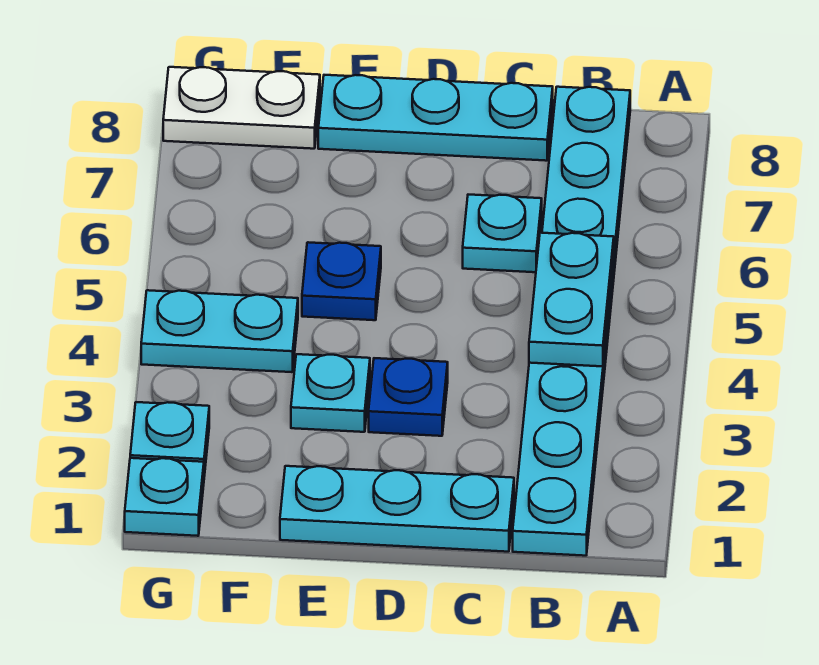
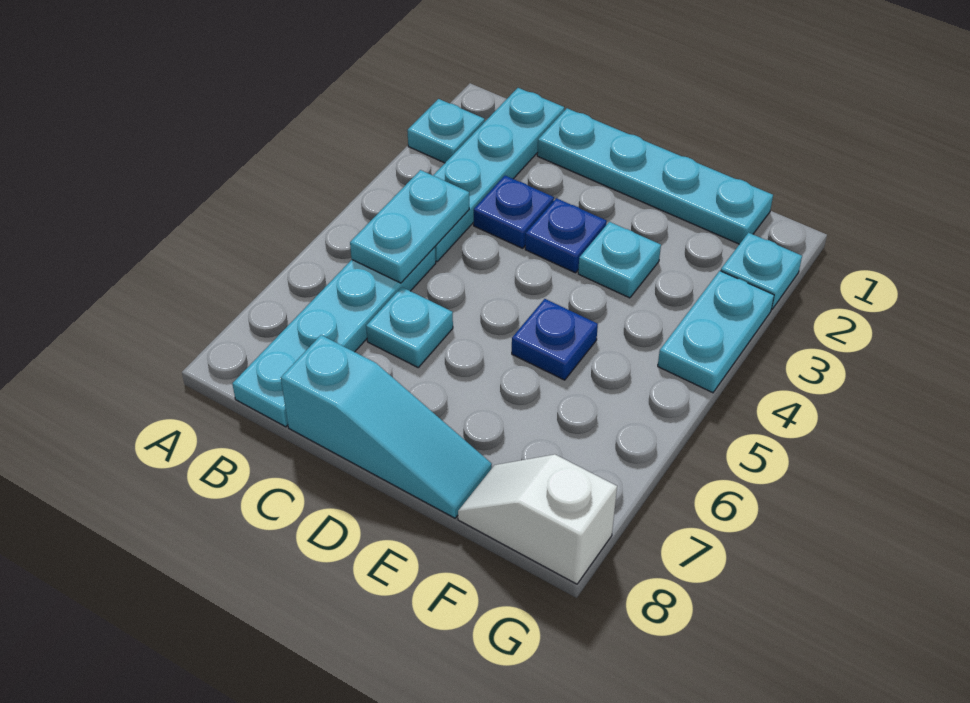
cyan 1x3 plate [280,466,514,552] -> cyan 1x4 plate [537,108,773,244]
none -> blue 1x1 plate [474,176,554,248]
cyan 1x3 plate [318,75,553,161] -> cyan 1x3 slope [281,335,492,518]
cyan 1x2 plate [141,290,298,372] -> cyan 1x2 plate turned to [658,271,774,393]
white 1x2 plate [163,67,320,149] -> white 1x2 slope [458,454,617,584]
cyan 1x1 plate [125,458,204,536] -> cyan 1x1 plate moved to [407,99,485,163]

